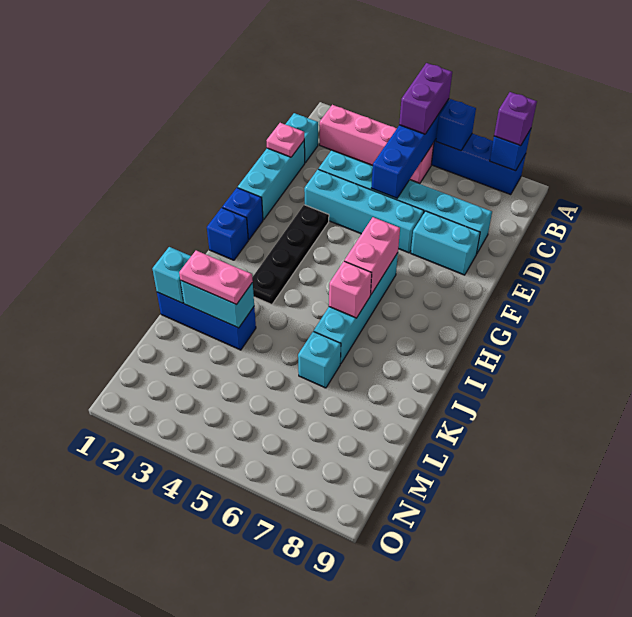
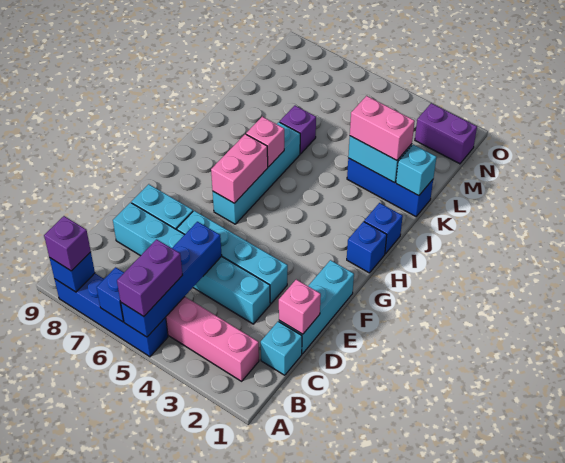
pink 1x1 plate [266,123,304,157] -> pink 1x1 brick [279,279,321,334]
black 1x4 plate [252,205,329,304] -> none
blue 1x1 brick [222,188,263,240] -> blue 1x1 brick moved to [364,203,403,254]
pink 1x2 plate [179,251,253,305] -> pink 1x2 brick [350,96,415,160]
cyan 1x1 brick [298,331,341,388] -> purple 1x1 brick [280,106,316,154]
none -> purple 1x2 brick [415,103,477,164]

